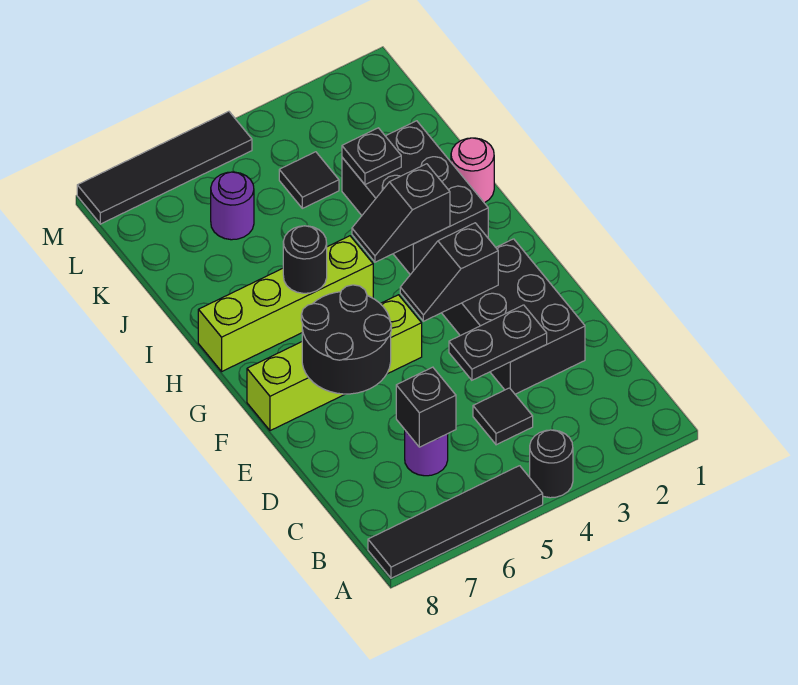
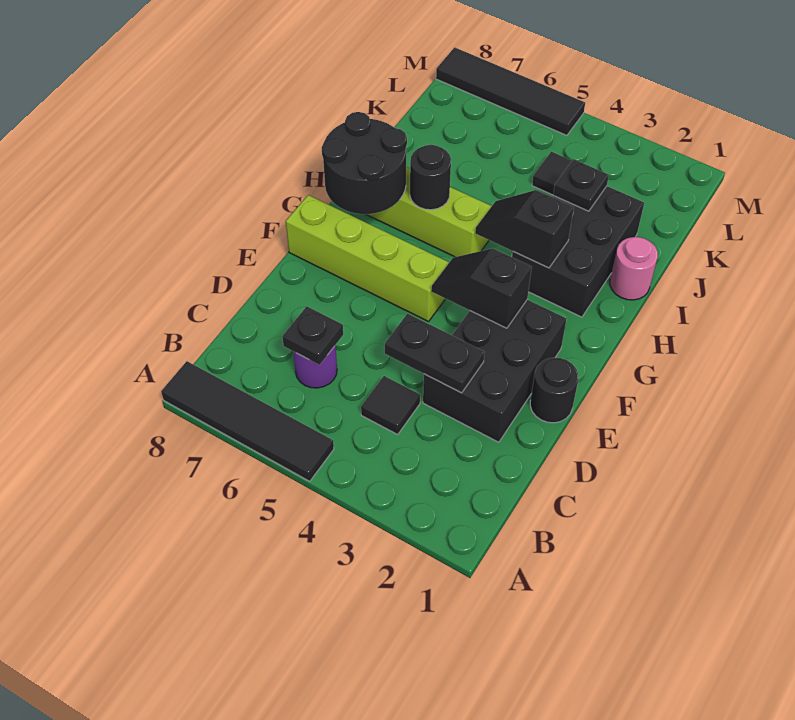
black 1x1 round brick [530,430,573,498] -> black 1x1 round brick moved to [530,358,578,423]
black 1x1 brick [396,367,456,447] -> black 1x1 plate [282,306,343,365]
black 2x2 round brick [301,285,391,394] -> black 2x2 round brick moved to [322,112,407,214]
purple 1x1 round brick [211,172,254,240] -> none

